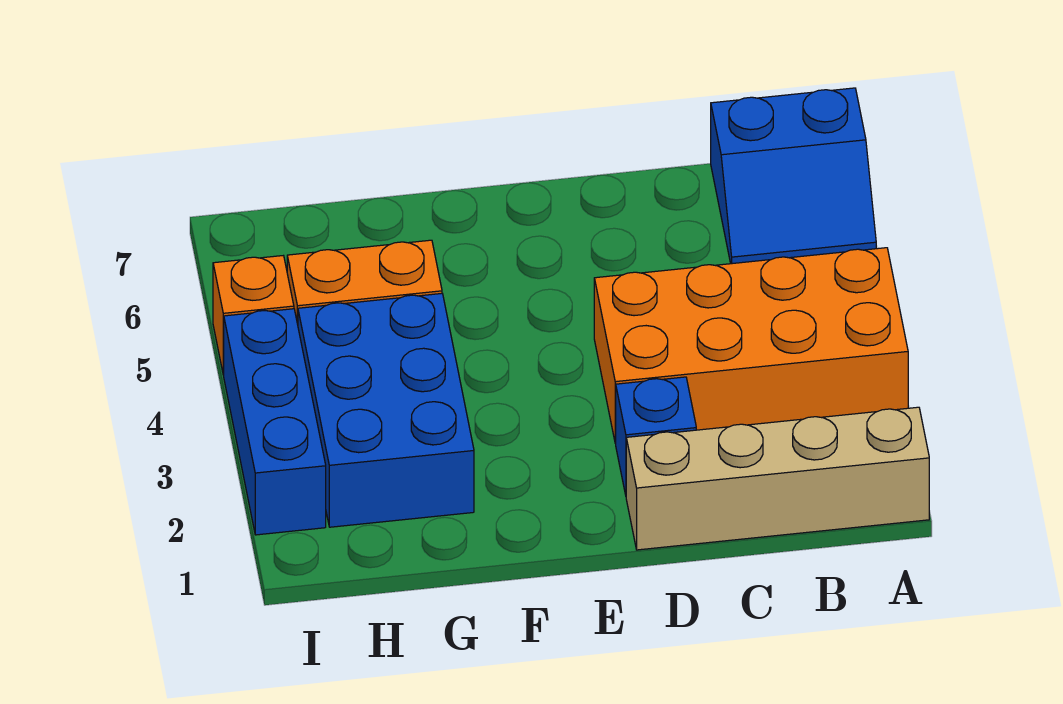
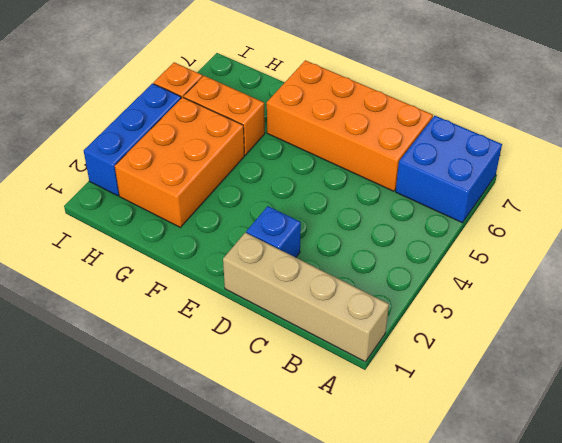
orange 2x4 brick [594,248,908,443] -> orange 2x4 brick moved to [267,60,433,191]
blue 2x2 slope [711,88,876,264] -> blue 2x2 brick [396,116,502,223]
blue 2x3 brick [298,294,474,527] -> orange 2x3 brick [115,97,244,227]

